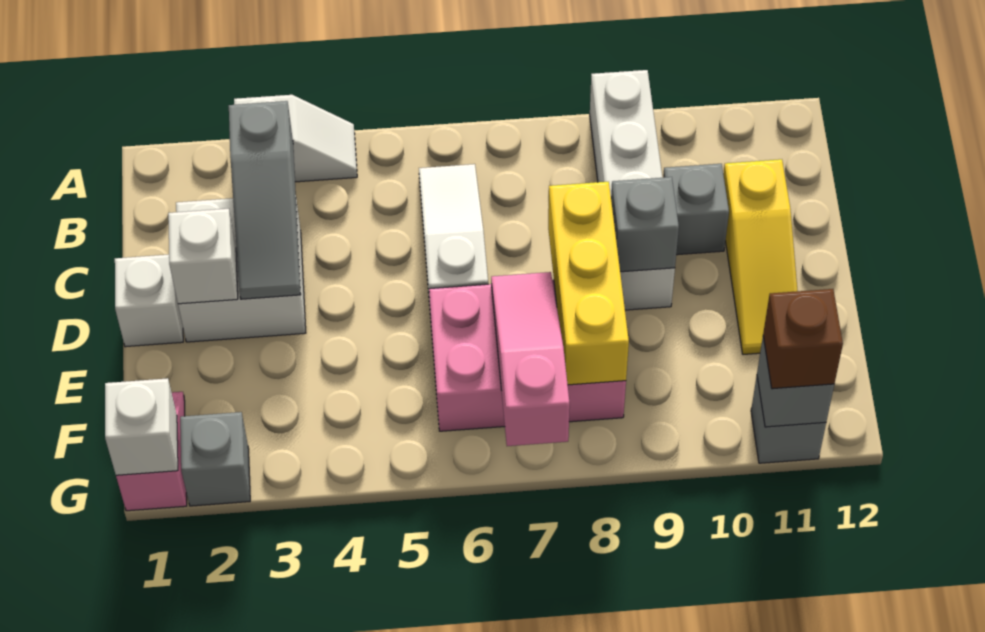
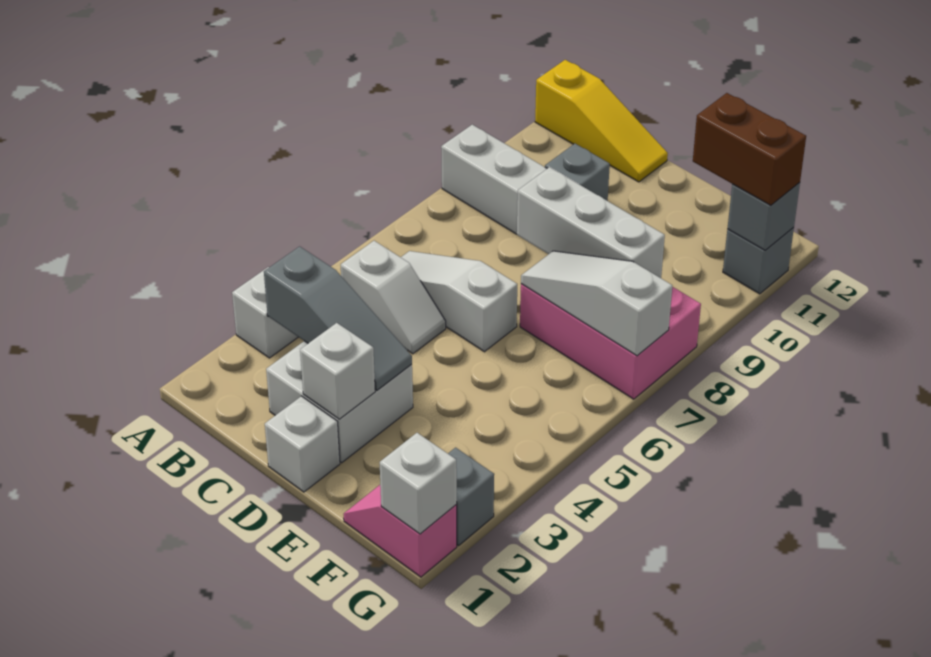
none -> white 1x2 slope [341,241,446,354]
yellow 1x3 slope [723,159,798,354] -> yellow 1x3 slope moved to [535,60,668,182]
yellow 1x3 brick [548,182,629,385] -> white 1x3 brick [517,167,665,278]
grey 1x1 brick [611,177,679,272] -> none
pink 2x3 brick [429,280,626,431] -> pink 2x3 brick turned to [520,284,701,399]
pink 1x3 slope [491,272,570,446] -> white 1x3 slope [521,251,672,356]
brown 1x1 brick [763,289,843,389] -> brown 1x2 brick [693,93,806,205]

